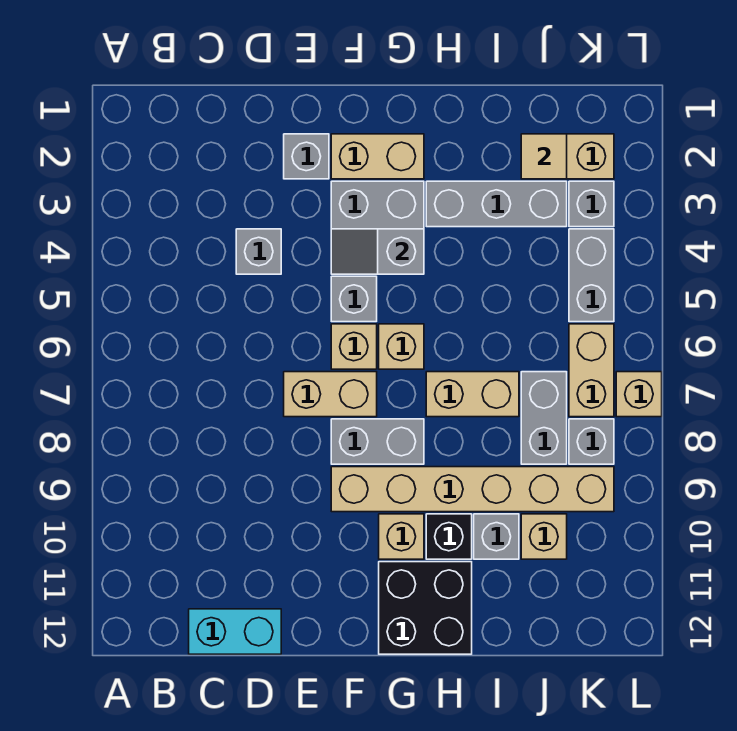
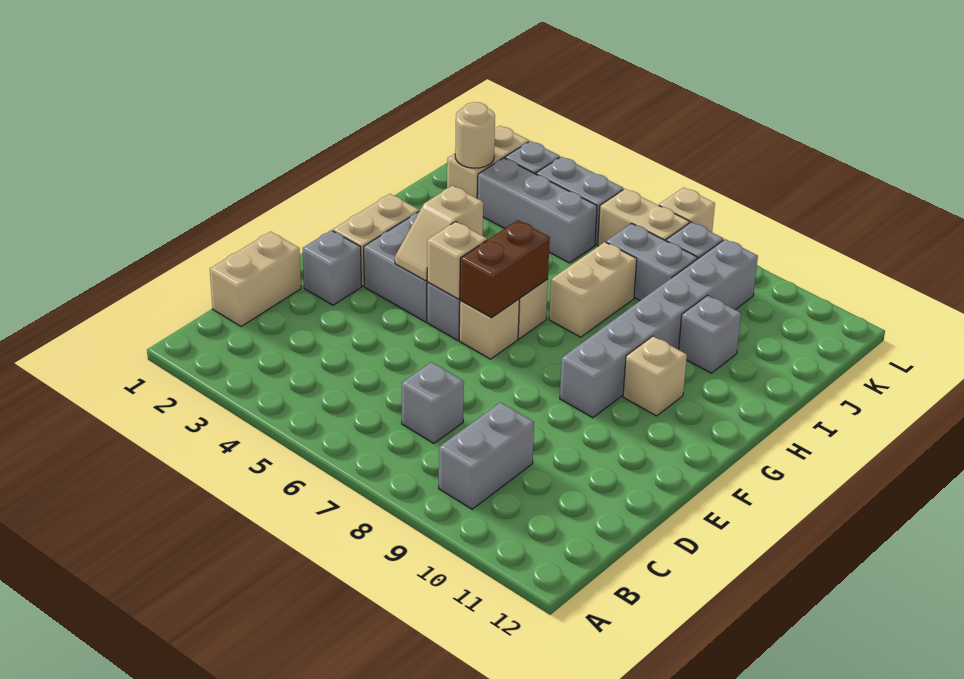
cyan 1x2 brick [189,609,281,654] -> none
grey 1x1 brick [236,229,281,274] -> grey 1x1 brick moved to [402,362,464,443]
tan 1x2 brick [284,372,377,417] -> tan 1x2 brick moved to [210,232,301,326]
grey 1x2 slope [331,229,424,274] -> tan 1x2 slope [395,186,483,281]
none -> brown 1x2 brick [460,220,550,318]
grey 1x2 brick [331,419,424,464] -> grey 1x2 brick moved to [439,402,534,509]
tan 1x6 brick [331,467,614,512] -> grey 1x6 brick [560,239,758,418]
black 2x2 brick [379,562,472,654] -> none
grey 1x3 brick [426,181,567,227] -> grey 1x3 brick turned to [477,158,597,263]
black 1x1 brick [426,514,472,559] -> none
tan 1x1 tile [521,134,567,179] -> tan 1x1 round brick [455,102,495,168]
tan 1x1 brick [521,514,567,559] -> tan 1x1 brick moved to [427,222,487,299]

